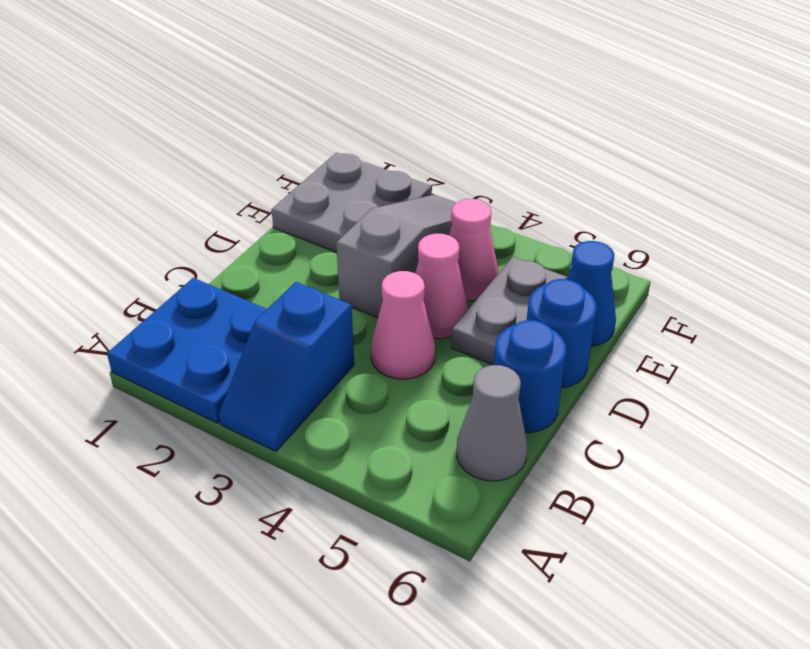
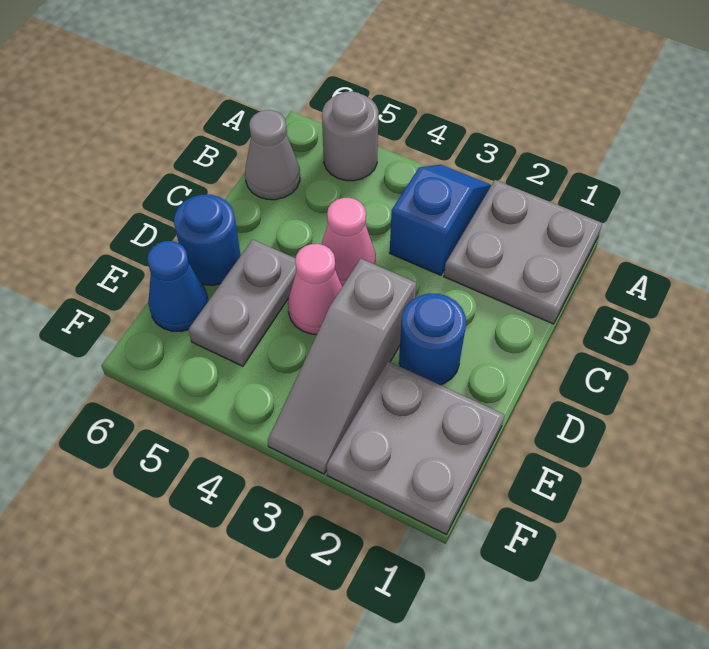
blue 2x2 plate [107,278,267,423] -> grey 2x2 plate [444,180,602,324]
none -> grey 1x1 round brick [322,91,378,181]
blue 1x1 round brick [494,320,566,433] -> blue 1x1 round brick moved to [399,293,466,385]
pink 1x1 cone [449,199,498,301] -> none

